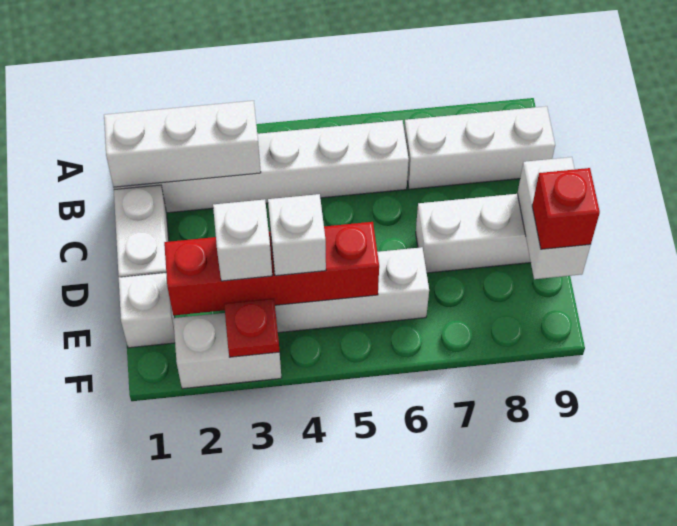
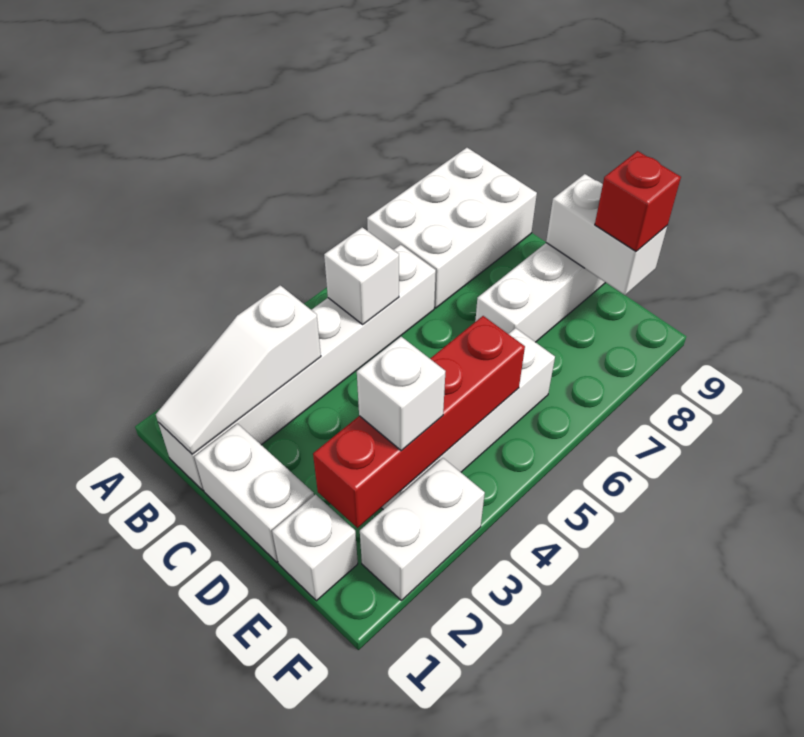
white 1x3 brick [104,101,261,187] -> white 1x3 slope [156,285,321,454]
white 1x3 brick [404,106,555,189] -> white 2x3 brick [367,148,537,308]
white 1x1 brick [268,194,326,276] -> white 1x1 brick moved to [324,227,399,324]
red 1x1 plate [224,298,280,357] -> none

